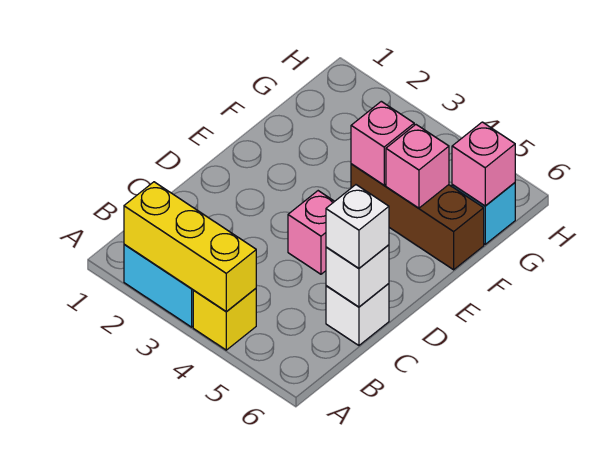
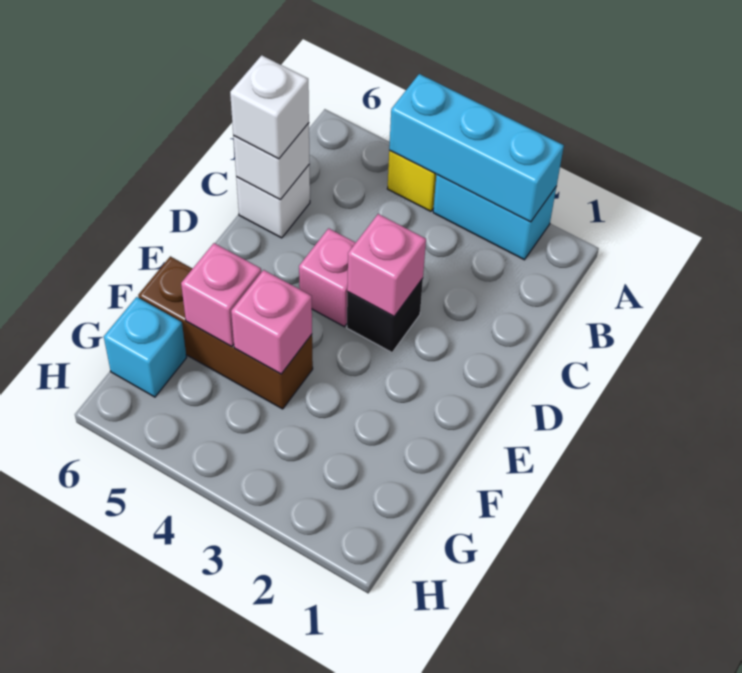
yellow 1x3 brick [124,182,256,312] -> cyan 1x3 brick [389,74,564,222]
none -> black 1x1 brick [347,278,423,352]
pink 1x1 brick [452,122,515,206] -> pink 1x1 brick moved to [347,214,426,316]

